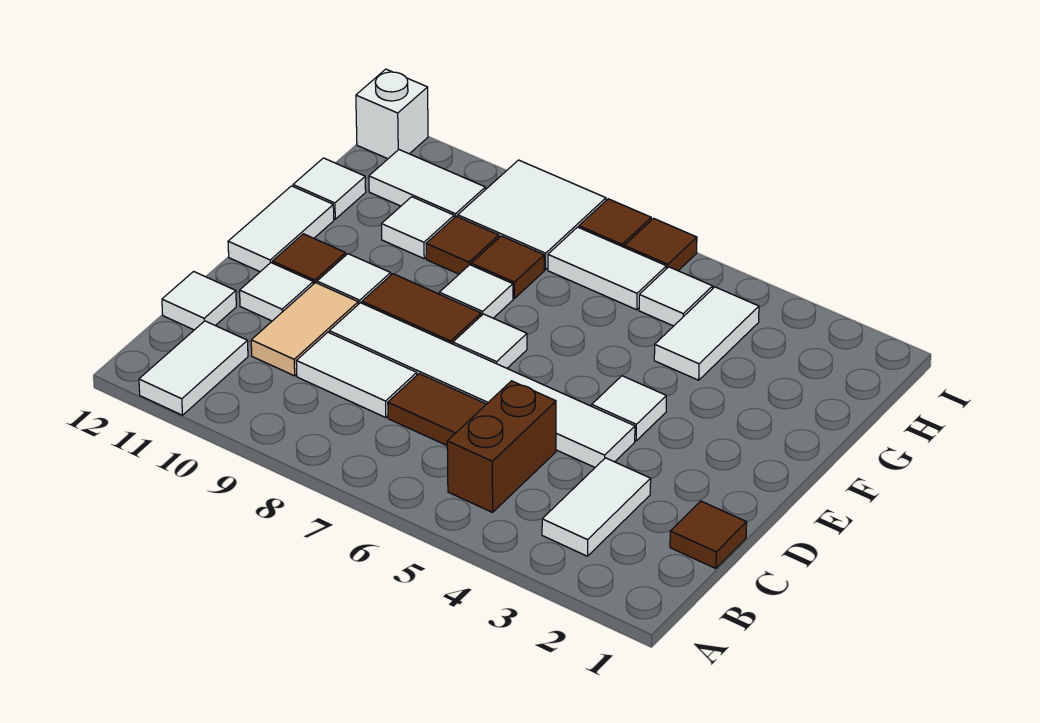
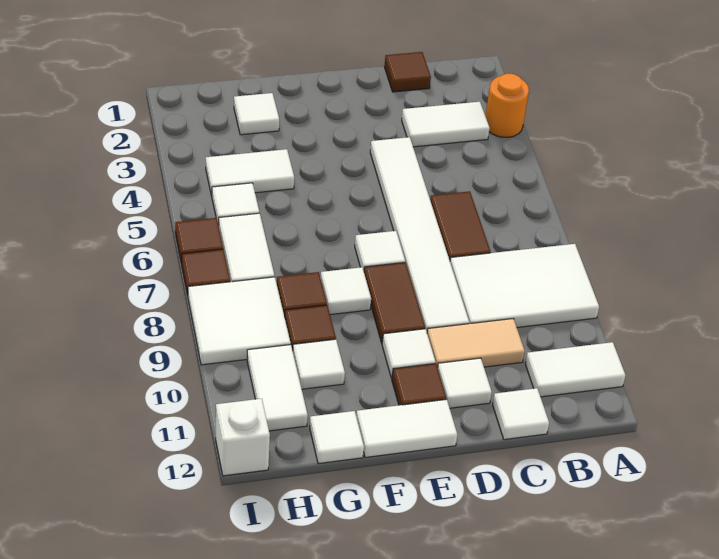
none -> orange 1x1 round brick [485,73,529,137]
brown 1x2 brick [447,381,556,512] -> none
white 1x2 tile [296,332,417,418] -> white 2x3 tile [450,244,599,328]
white 1x1 tile [592,376,666,441] -> white 1x1 tile moved to [234,93,279,135]

